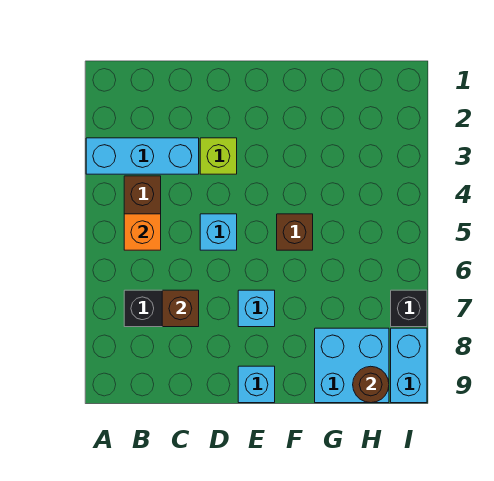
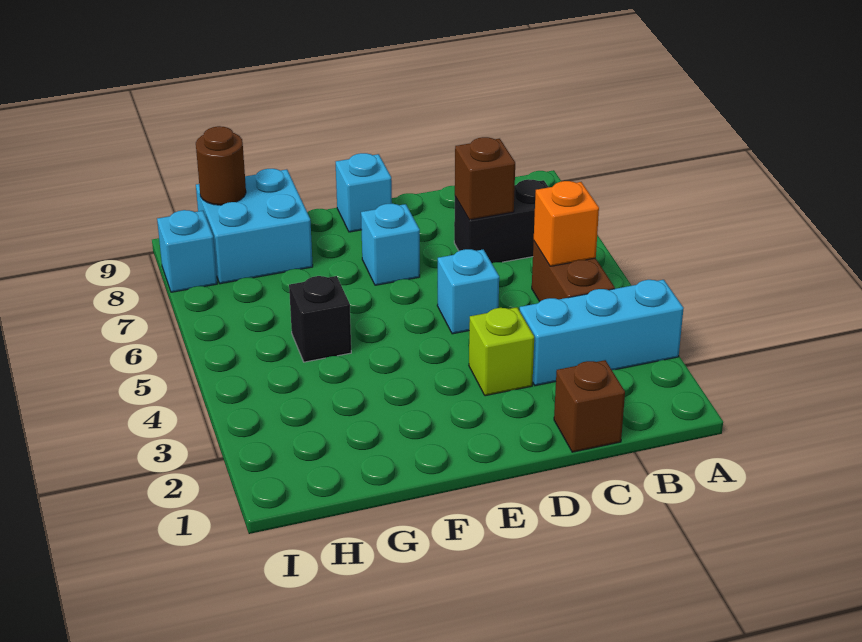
brown 1x1 brick [277,214,313,250] -> brown 1x1 brick moved to [554,360,625,452]
black 1x1 brick [391,290,427,327] -> black 1x1 brick moved to [289,276,351,362]
cyan 1x2 brick [391,328,427,403] -> cyan 1x1 brick [157,210,217,292]

